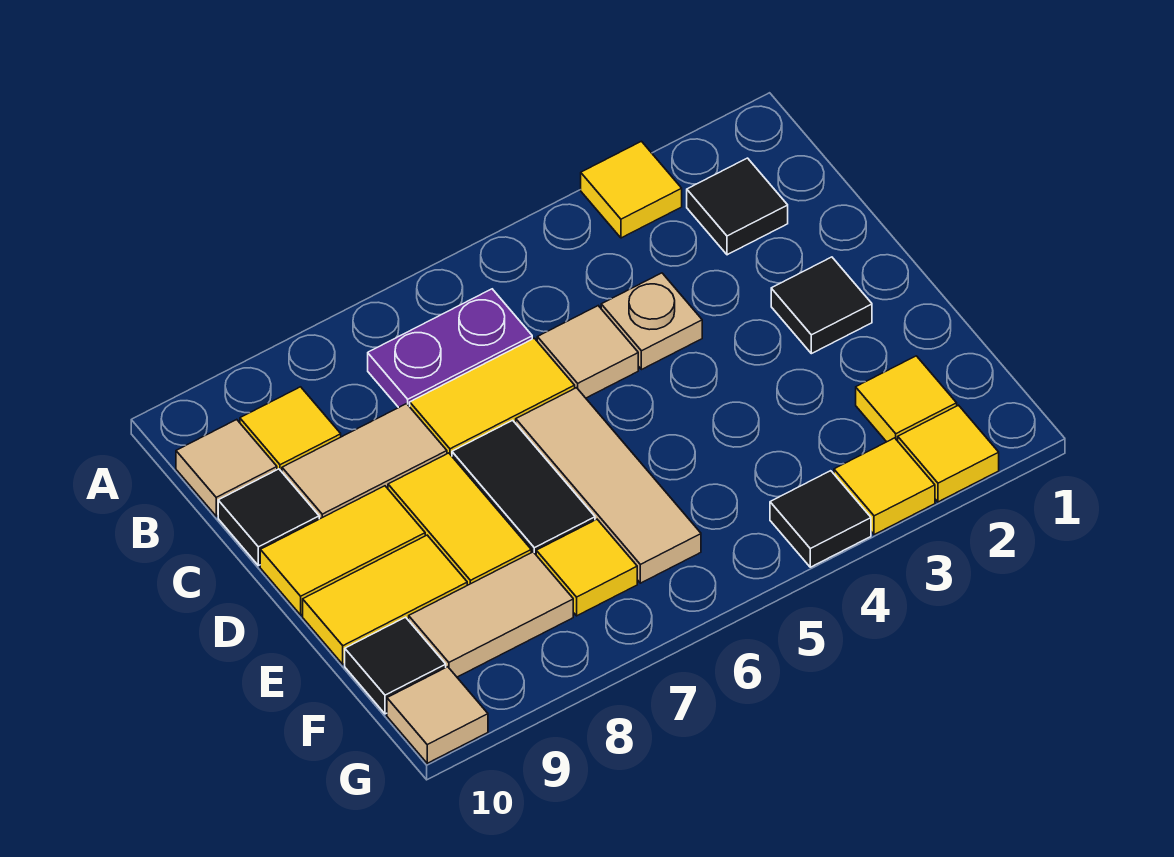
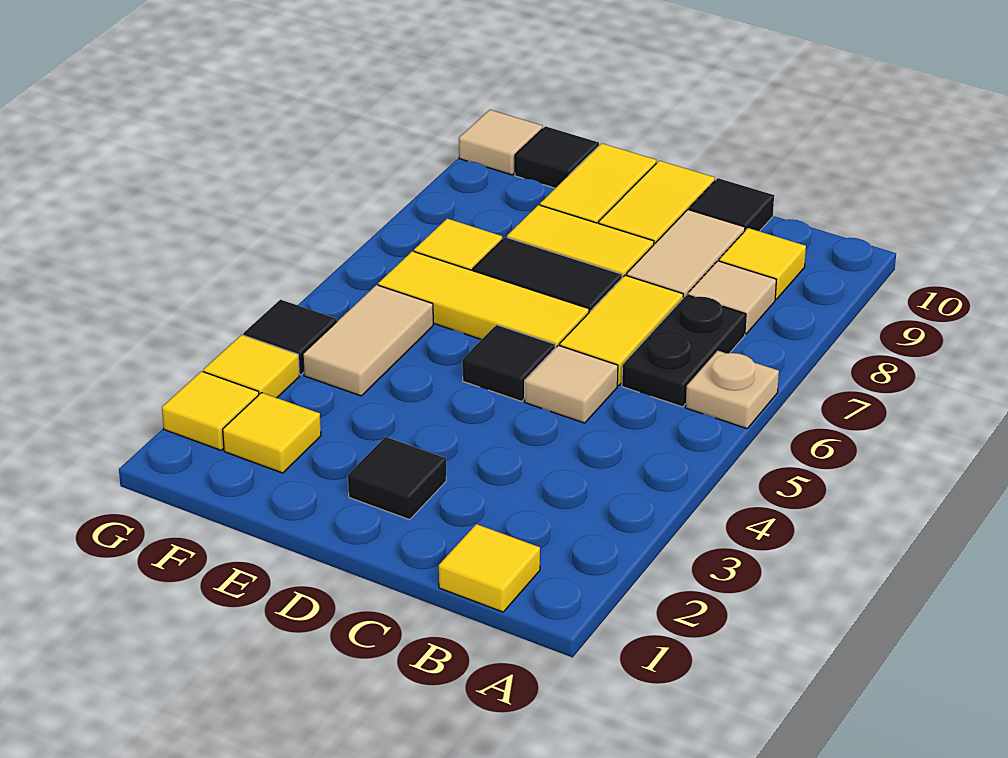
yellow 1x1 tile [581,141,682,238] -> yellow 1x1 tile moved to [439,524,540,612]
black 1x1 tile [687,158,788,255] -> black 1x1 tile moved to [462,325,555,401]
purple 1x2 plate [368,289,532,408] -> black 1x2 plate [622,295,746,407]
tan 1x1 tile [176,420,277,516] -> tan 1x1 tile moved to [688,261,776,334]
tan 1x1 plate [601,273,702,370] -> tan 1x1 plate moved to [686,351,779,429]
tan 1x3 tile [516,388,701,583] -> yellow 1x3 tile [378,251,589,348]
tan 1x2 tile [409,552,573,677] -> tan 1x2 tile moved to [303,285,433,396]

